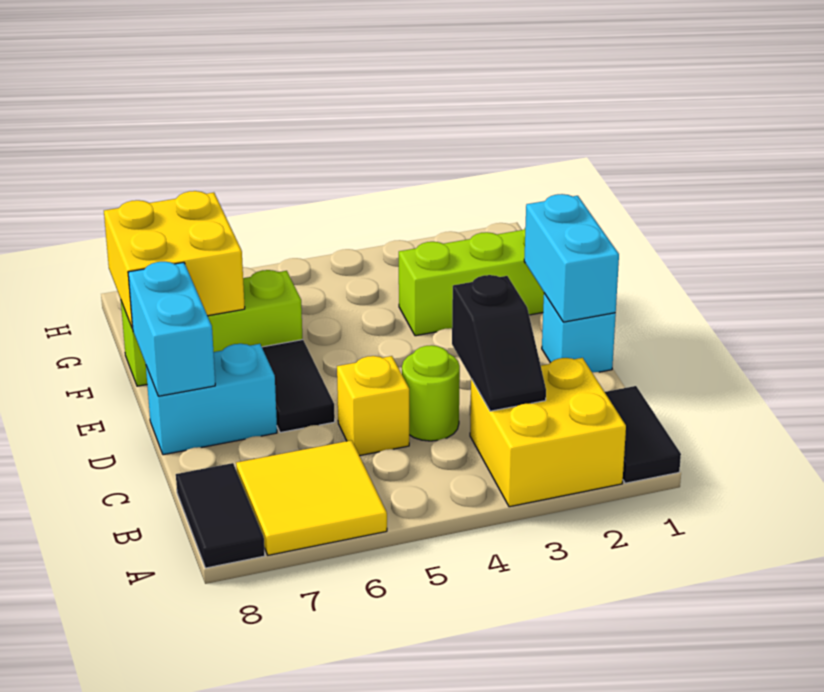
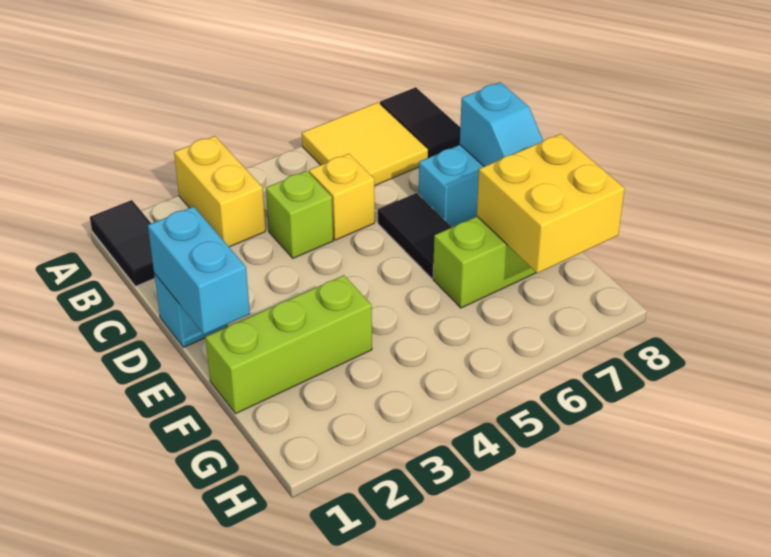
yellow 2x2 brick [470,358,626,507] -> yellow 1x2 brick [174,136,266,247]
black 1x2 slope [452,275,546,411] -> none
lime 1x1 round brick [402,345,460,441] -> lime 1x1 brick [266,171,333,258]
cyan 1x2 brick [128,262,215,396] -> cyan 1x2 slope [460,82,543,166]

